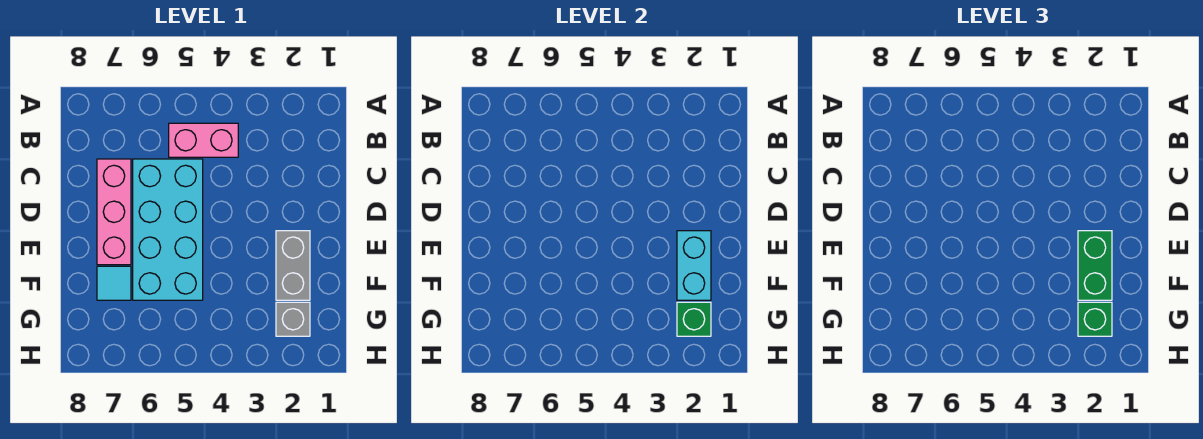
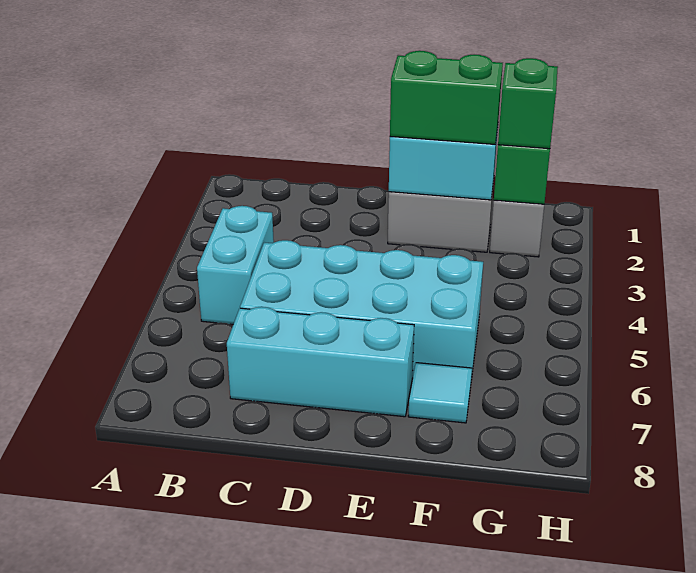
pink 1x2 brick [169,123,238,157] -> cyan 1x2 brick [197,206,274,324]
pink 1x3 brick [97,159,131,265] -> cyan 1x3 brick [227,307,414,417]

